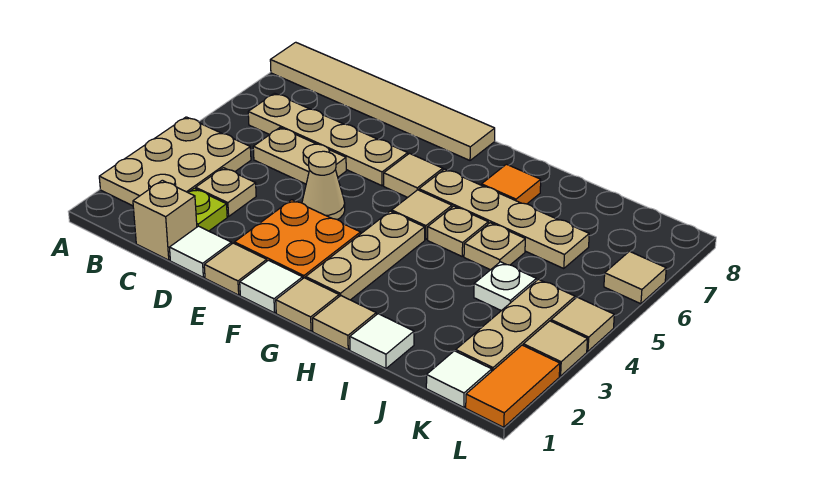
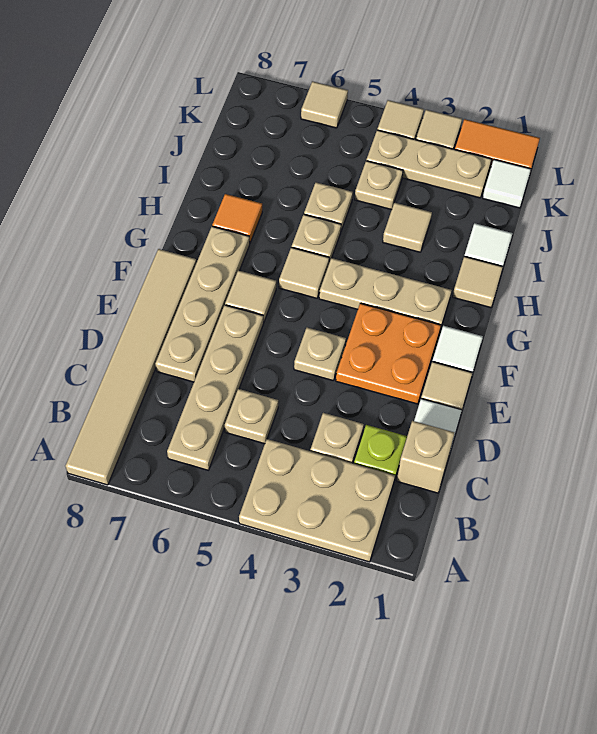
tan 1x2 plate [253,128,346,184] -> tan 1x1 plate [225,389,278,444]
tan 1x1 cone [302,151,345,220] -> tan 1x1 plate [294,328,346,381]
tan 1x1 tile [276,278,339,331] -> tan 1x1 tile moved to [383,203,432,252]
tan 1x4 plate [419,169,589,268] -> tan 1x4 plate moved to [155,226,250,382]
white 1x1 plate [474,262,537,311] -> tan 1x1 plate [355,161,403,210]

